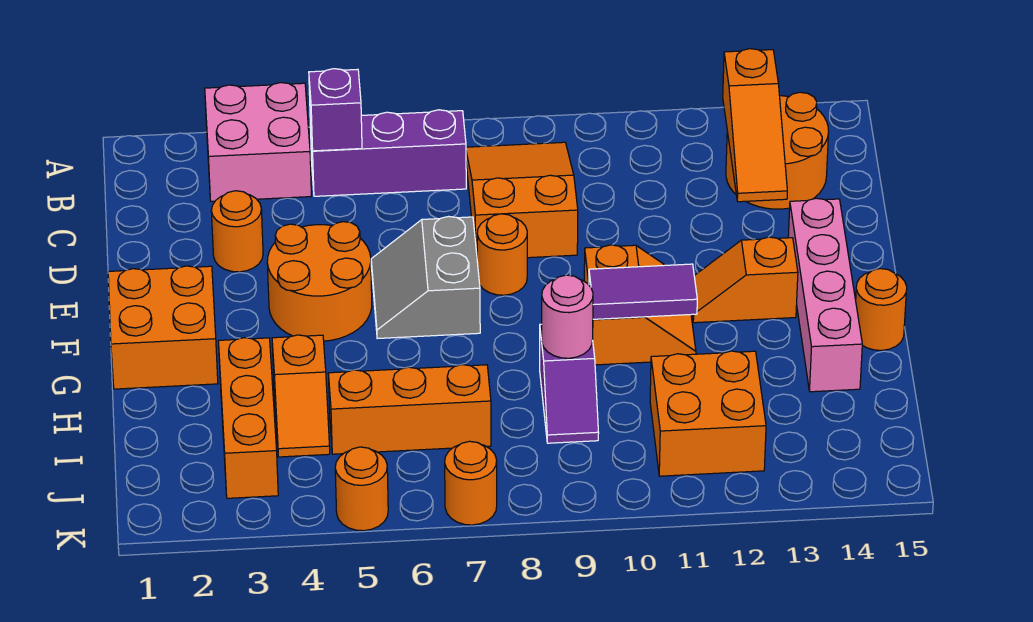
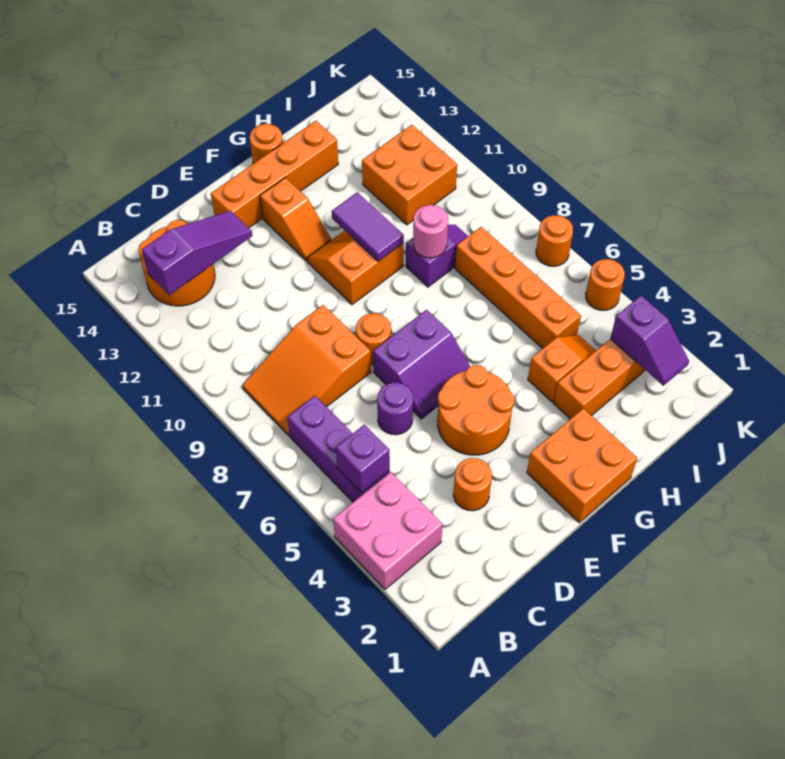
orange 1x3 slope [723,49,787,202] -> purple 1x3 slope [142,211,252,295]
none -> purple 1x1 round brick [377,382,413,435]
grey 2x2 slope [371,216,480,339] -> purple 2x2 slope [373,310,470,419]
pink 1x4 brick [788,198,862,392] -> orange 1x4 brick [211,121,338,228]
orange 1x3 brick [328,365,491,454] -> orange 1x4 brick [455,227,581,349]
none -> purple 1x2 slope [610,296,689,386]

